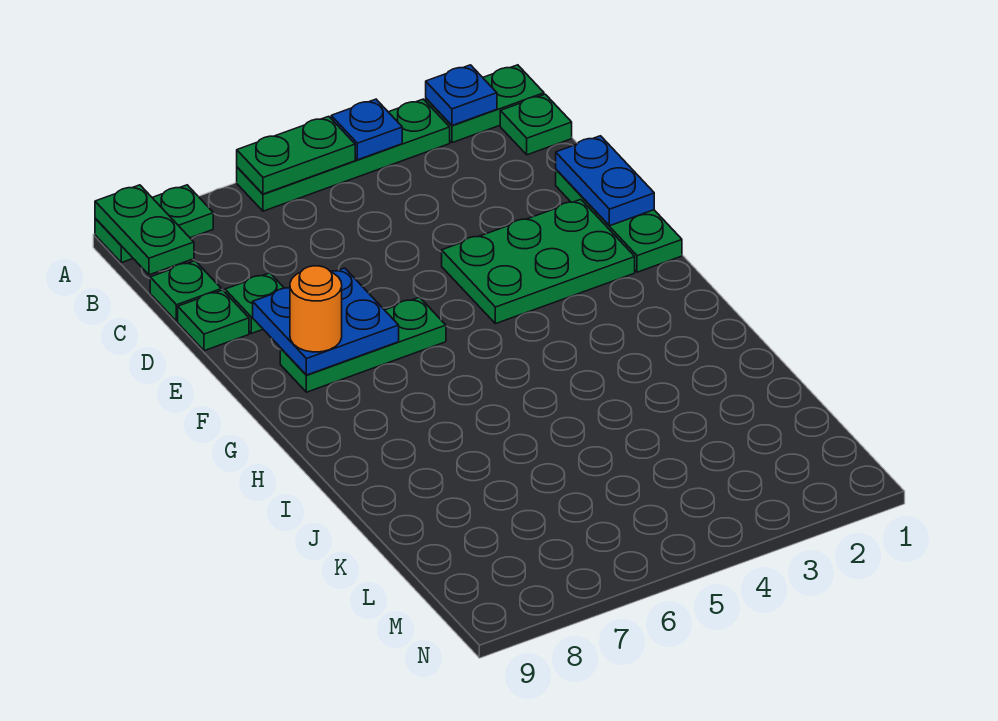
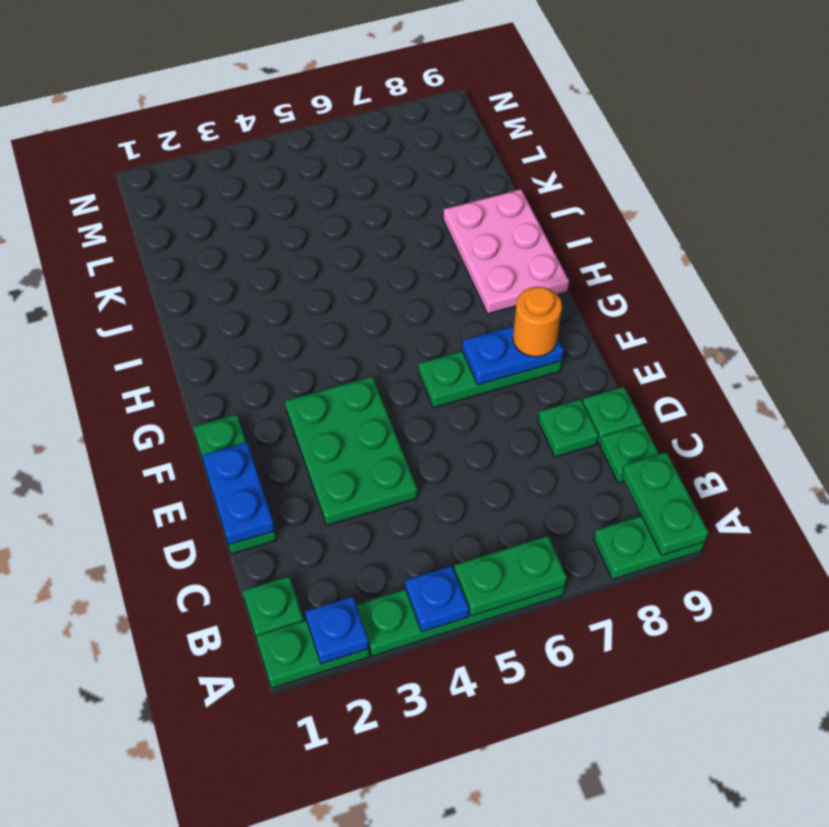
green 2x3 plate [442,199,635,324] -> green 2x3 plate turned to [285,377,417,525]
blue 2x2 plate [253,268,399,375] -> blue 1x2 plate [462,326,564,385]
none -> pink 2x3 plate [443,189,569,314]

